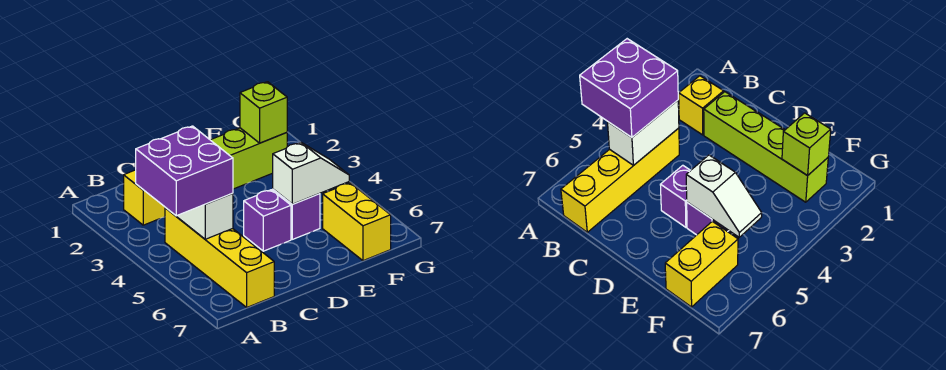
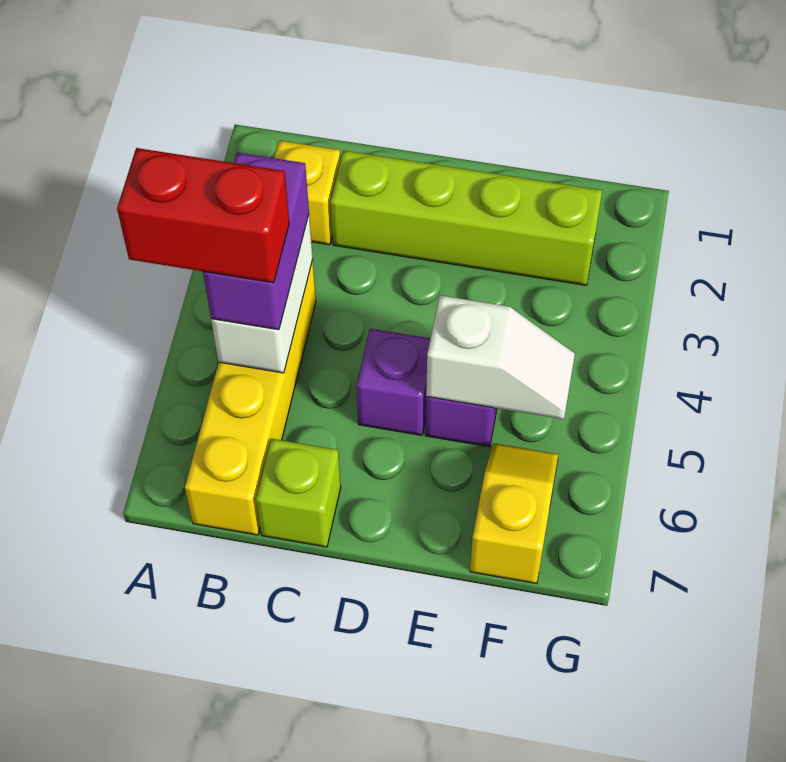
purple 2x2 brick [136,126,233,216] -> purple 1x2 brick [203,153,309,330]
none -> red 1x2 brick [117,148,289,283]
lime 1x1 brick [240,82,287,143] -> lime 1x1 brick moved to [256,439,341,547]
yellow 1x2 brick [323,183,391,261] -> yellow 1x2 slope [470,443,558,584]

